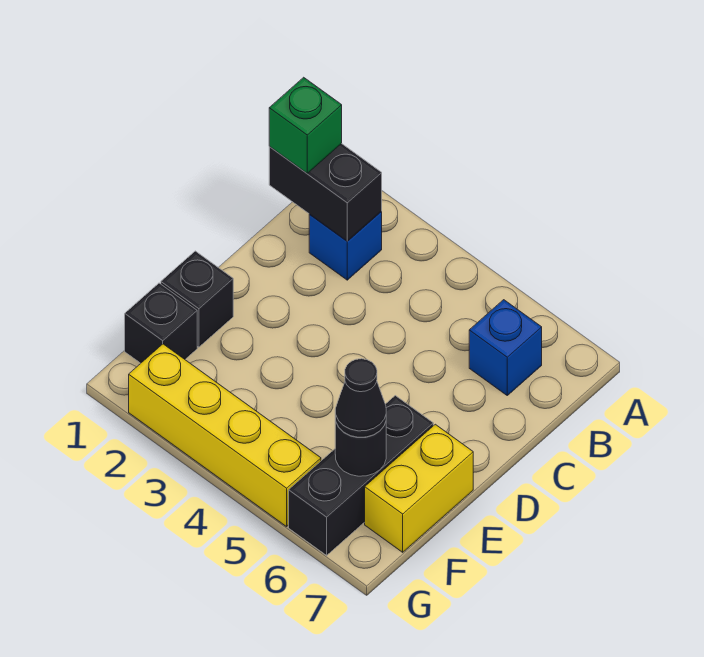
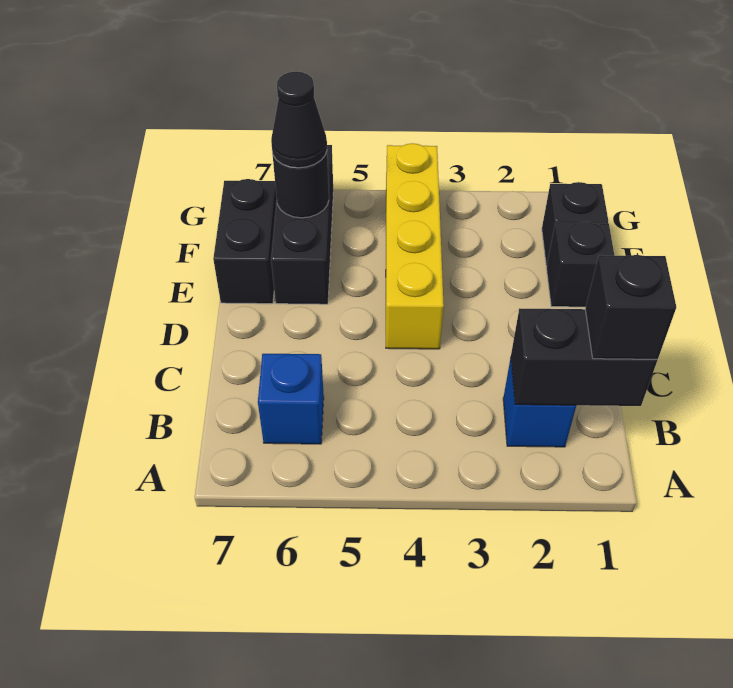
green 1x1 brick [269,77,342,173] -> black 1x1 brick [585,255,676,359]
yellow 1x2 brick [365,424,473,552] -> black 1x2 brick [213,179,277,304]
yellow 1x4 brick [129,344,321,526] -> yellow 1x4 brick turned to [386,143,444,349]

